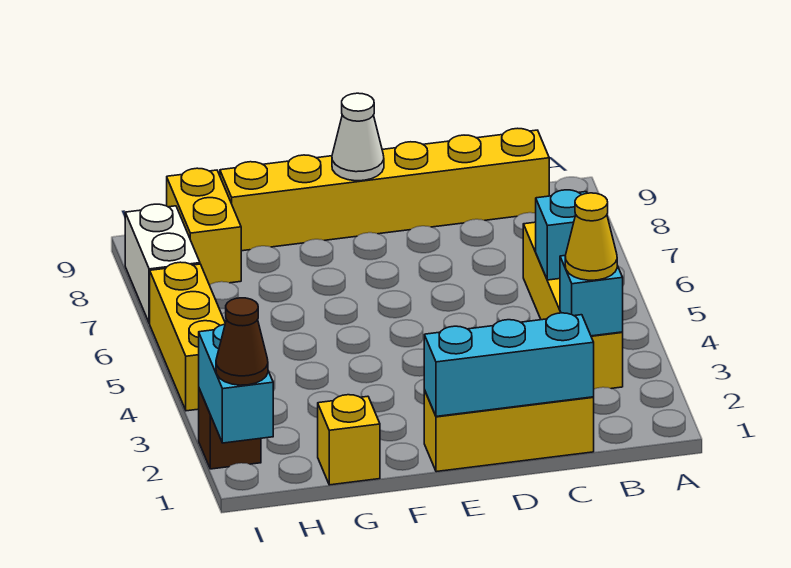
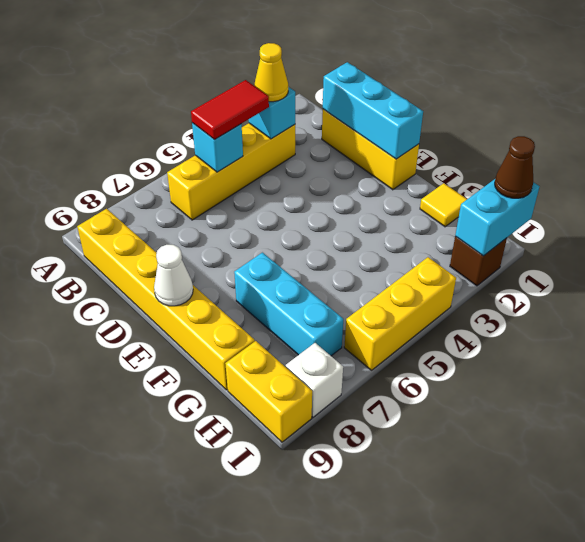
none -> red 1x2 tile [191,80,269,139]
none -> cyan 1x3 brick [234,253,343,356]
yellow 1x1 brick [318,395,380,485] -> yellow 1x1 tile [420,183,467,227]
yellow 1x2 brick [167,168,241,285] -> yellow 1x2 brick turned to [225,341,312,442]
white 1x2 brick [125,204,200,324] -> white 1x1 brick [286,343,343,417]

